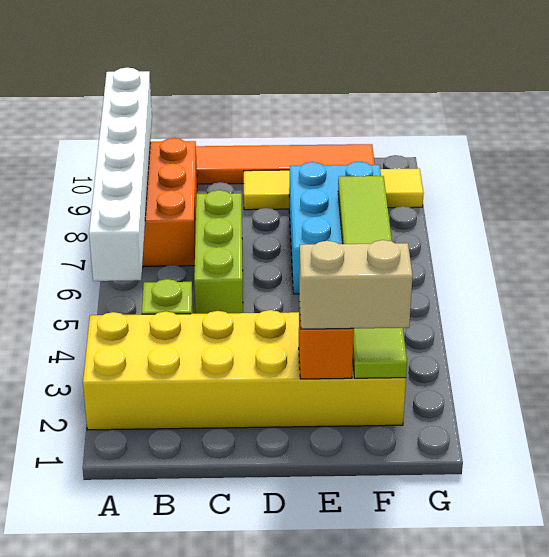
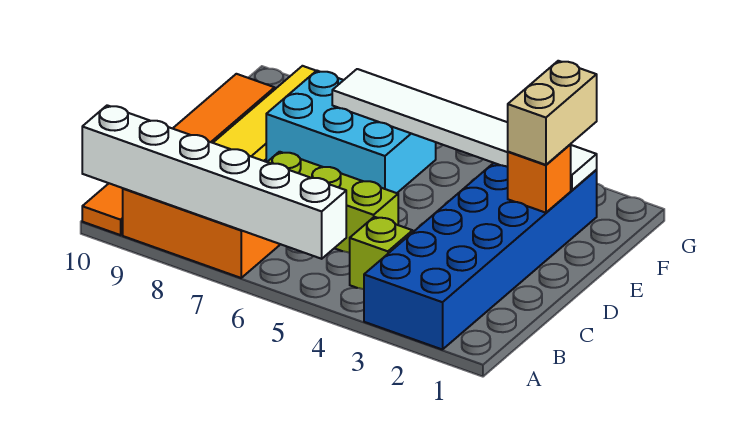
yellow 2x6 brick [83,310,406,430] -> blue 2x6 brick [364,163,597,350]
lime 1x6 tile [338,176,407,378] -> white 1x6 tile [332,69,597,190]

